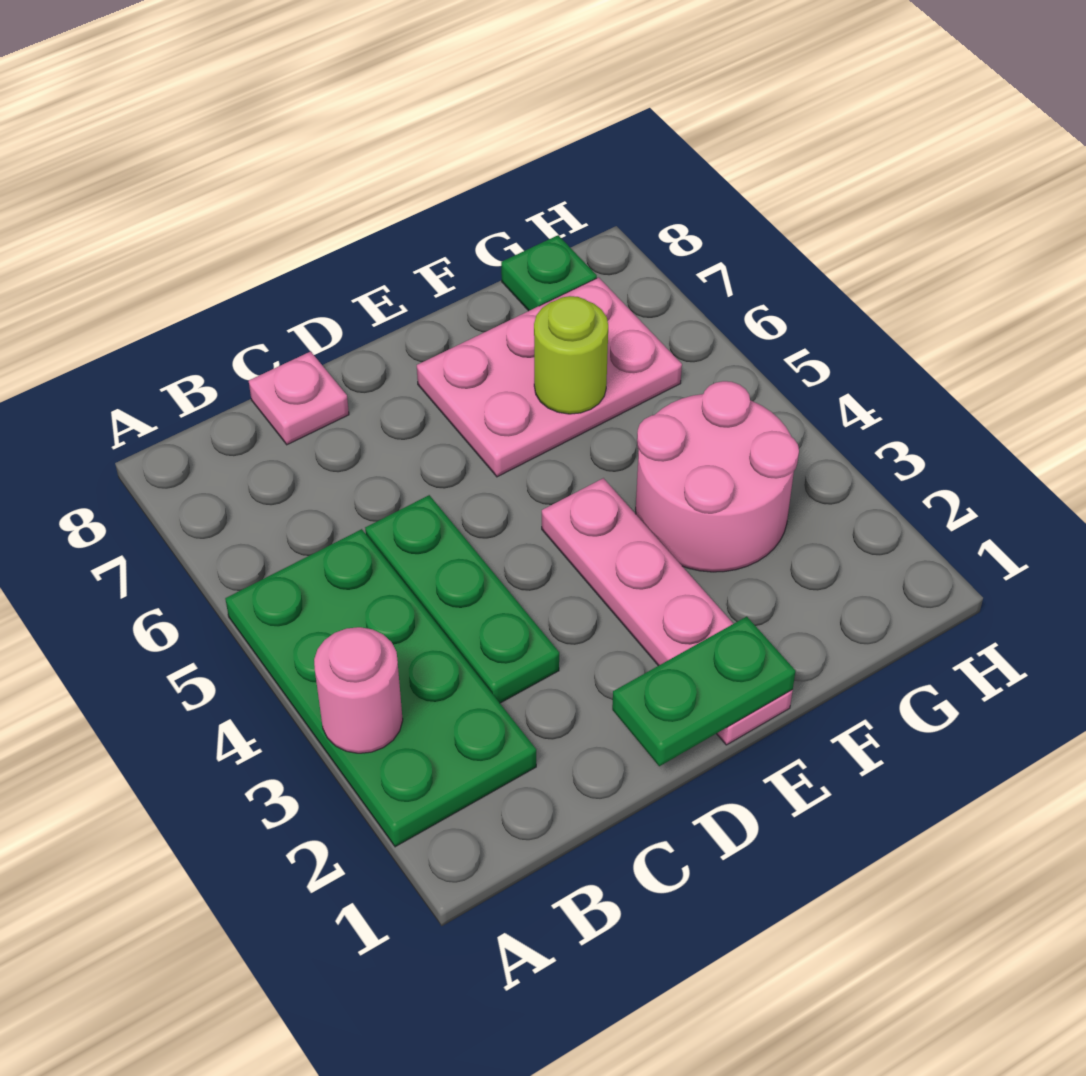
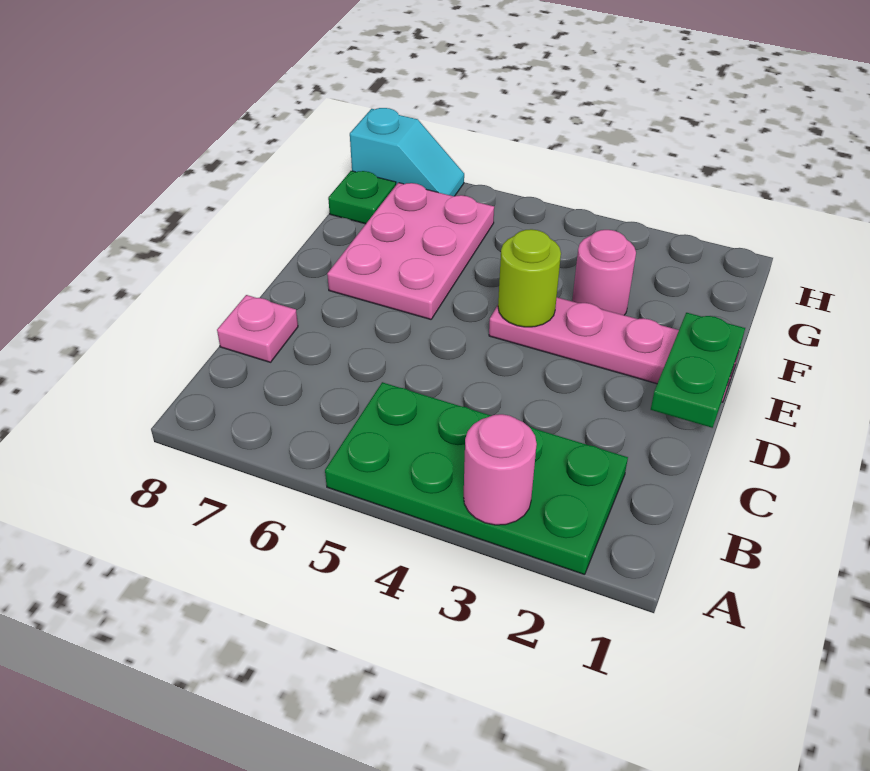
green 1x3 plate [365,495,559,703] -> none
pink 2x2 round brick [636,381,799,572] -> pink 1x1 round brick [572,230,636,315]
lime 1x1 round brick [534,296,608,414] -> lime 1x1 round brick moved to [498,229,561,327]
none -> cyan 1x2 slope [350,108,464,196]

